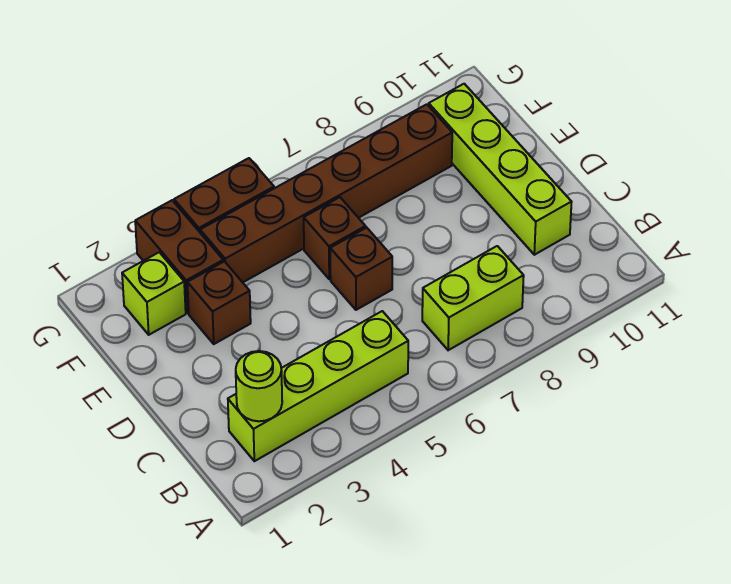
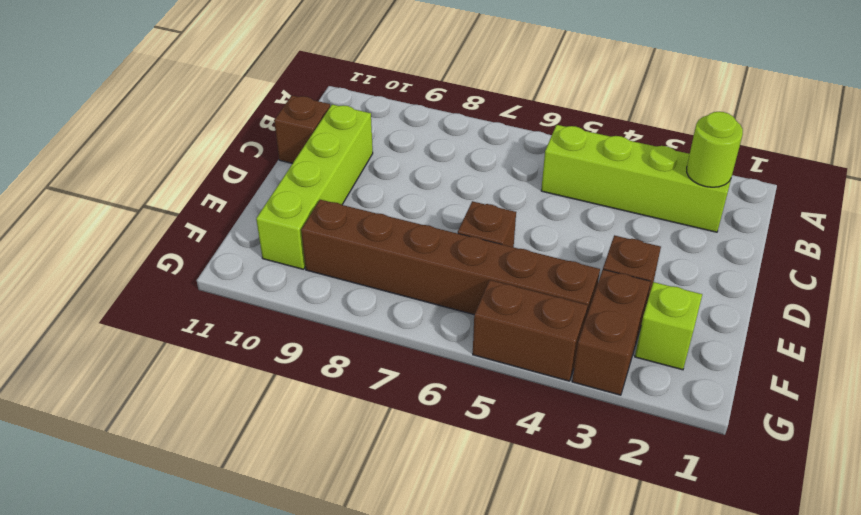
lime 1x2 brick [422,246,524,350] -> none
brown 1x1 brick [330,228,392,310] -> brown 1x1 brick moved to [274,95,330,163]

